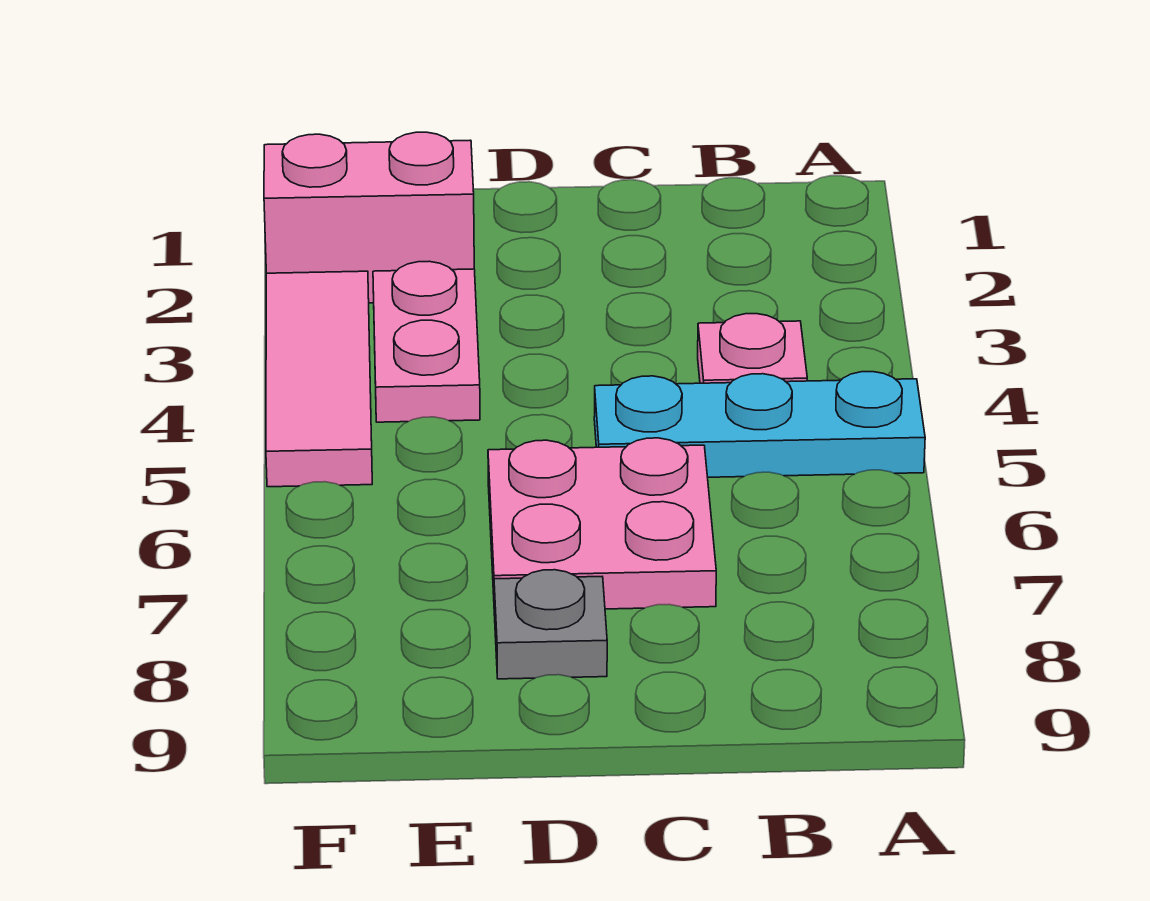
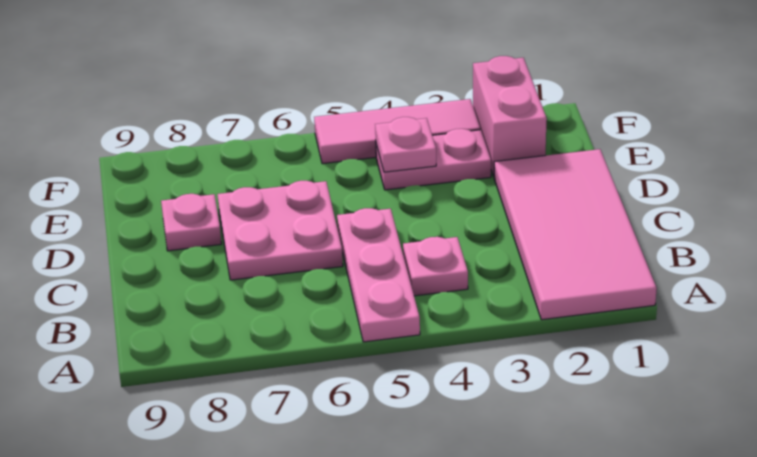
none -> pink 2x4 tile [494,149,657,320]
cyan 1x3 plate [594,372,925,477] -> pink 1x3 plate [337,208,420,342]
grey 1x1 plate [494,570,607,679] -> pink 1x1 plate [161,194,222,251]
none -> pink 1x1 plate [375,117,436,172]

